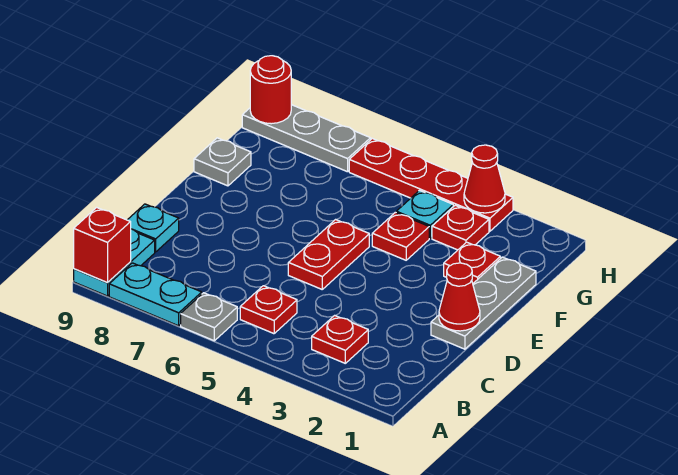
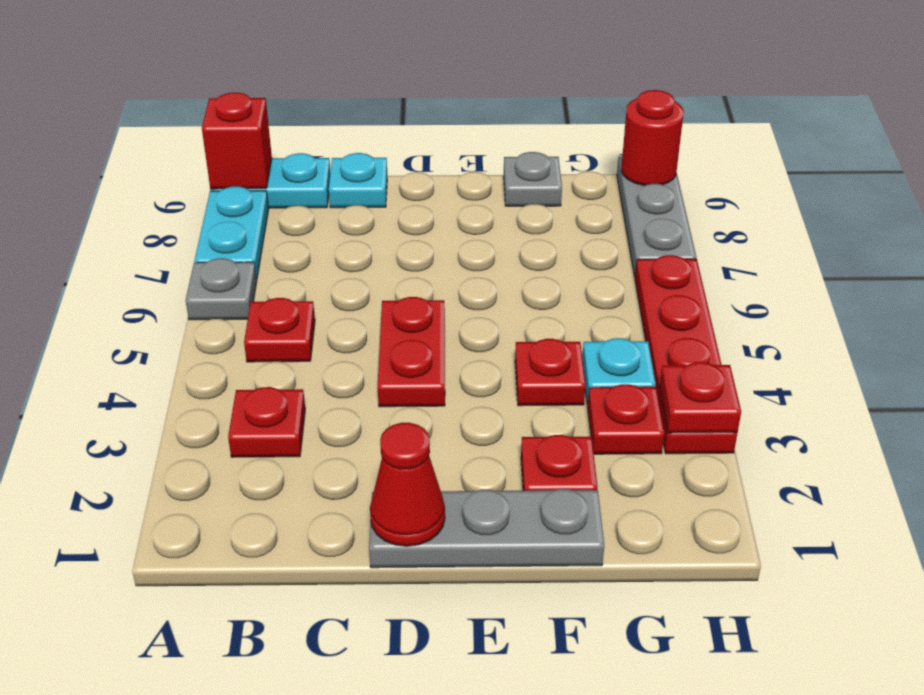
red 1x2 plate [288,220,369,289] -> red 1x2 plate turned to [378,297,445,407]
red 1x1 cone [464,145,505,213] -> red 1x1 plate [660,362,741,433]

